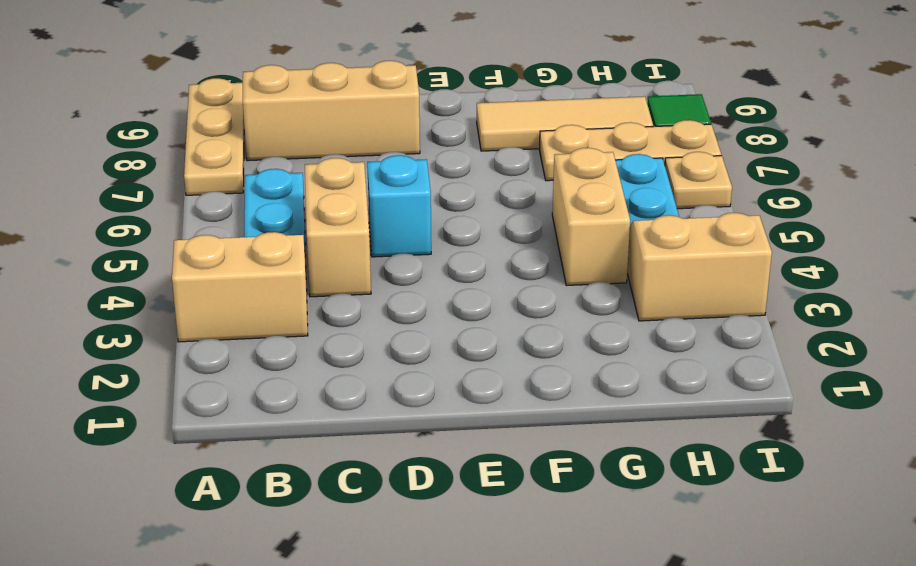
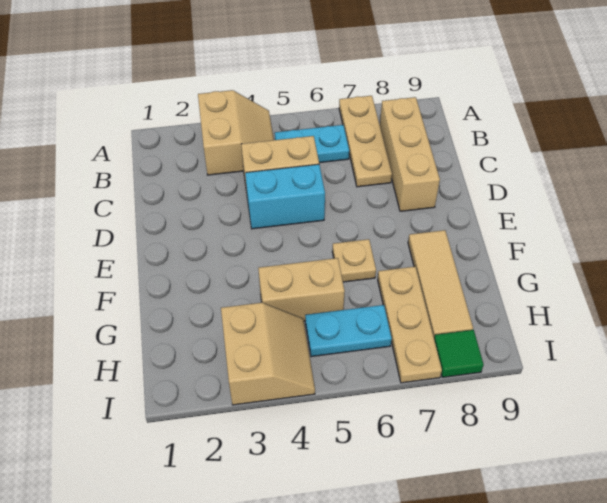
tan 1x3 plate [184,78,244,195] -> tan 1x3 plate turned to [339,96,392,187]
cyan 1x1 brick [367,155,431,257] -> cyan 1x2 brick [245,164,325,229]
tan 1x1 plate [665,152,732,209] -> tan 1x1 plate moved to [332,239,376,282]

